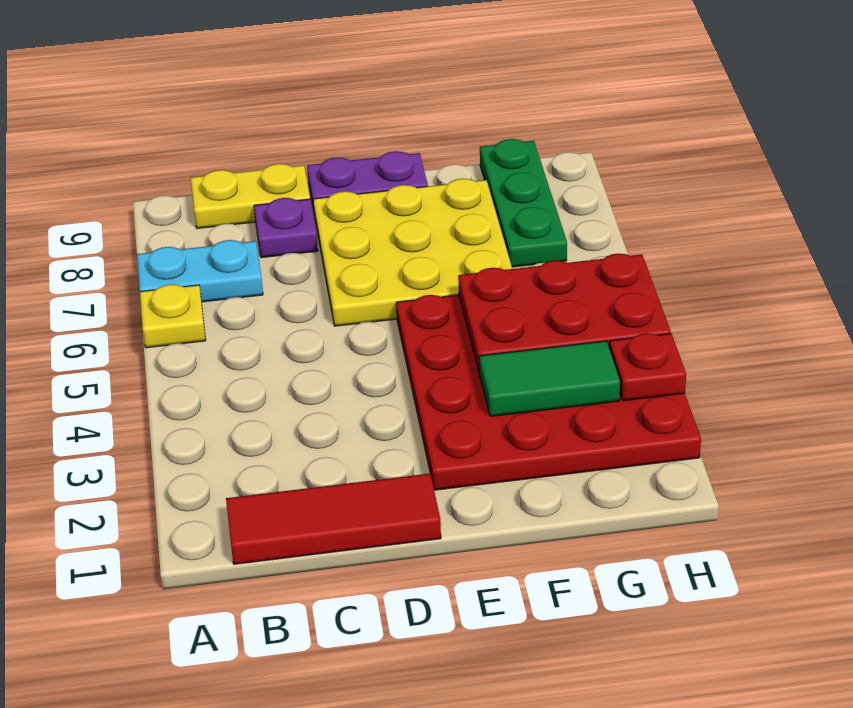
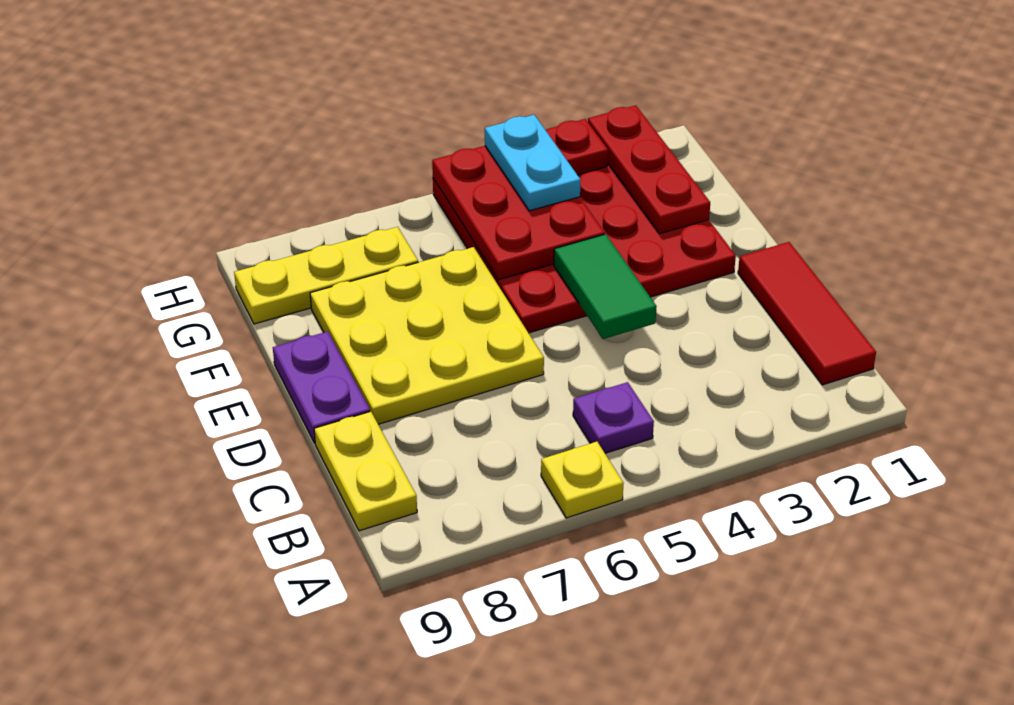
cyan 1x2 plate [137,240,263,302] -> cyan 1x2 plate moved to [485,115,581,211]
purple 1x1 plate [254,198,318,258] -> purple 1x1 plate moved to [573,382,654,453]
none -> red 1x3 plate [588,105,710,234]
green 1x2 tile [479,341,620,417] -> green 1x2 tile moved to [554,234,657,339]
green 1x3 plate [480,139,567,267] -> yellow 1x3 plate [234,227,418,324]

